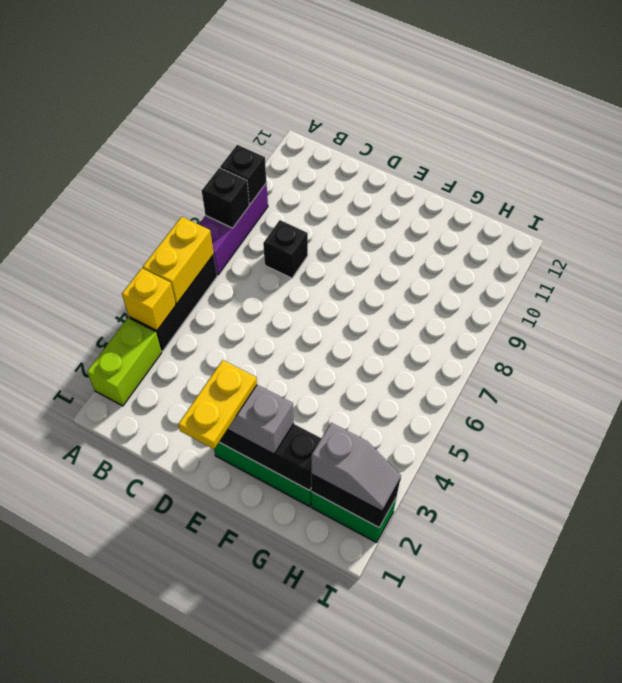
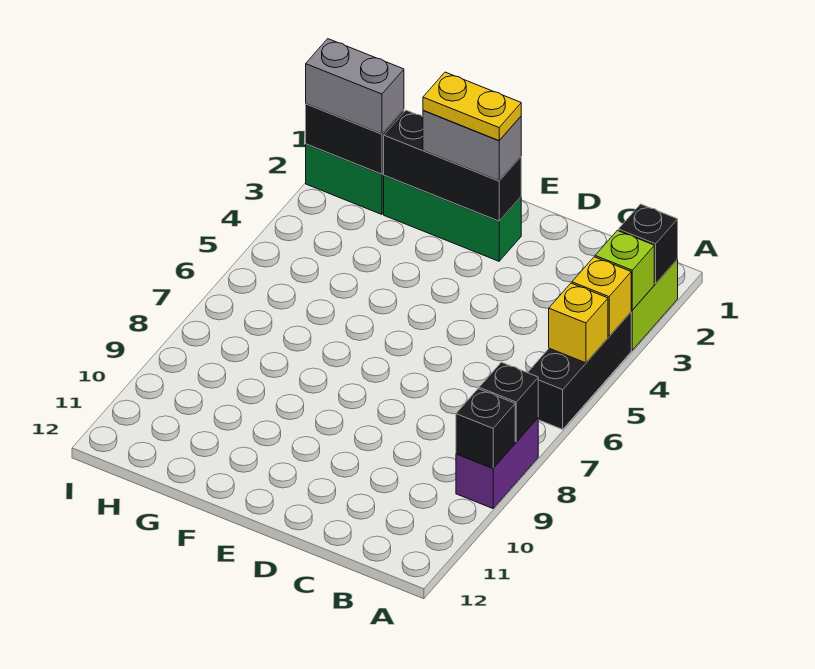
none -> lime 1x1 brick [595,230,654,310]
yellow 1x2 brick [143,217,214,304] -> yellow 1x1 brick [549,283,608,363]
purple 1x3 brick [199,183,268,275] -> purple 1x2 brick [456,418,538,508]
black 1x1 brick [263,220,308,278] -> black 1x1 brick moved to [618,204,678,284]
yellow 1x2 plate [178,360,257,449] -> yellow 1x2 plate turned to [423,72,521,140]
grey 1x2 slope [311,423,401,511] -> grey 1x2 brick [306,39,404,134]

